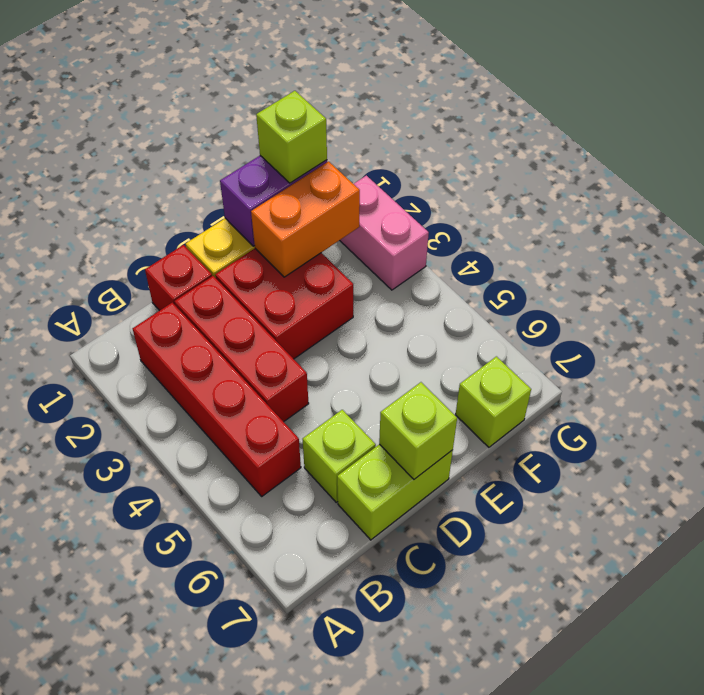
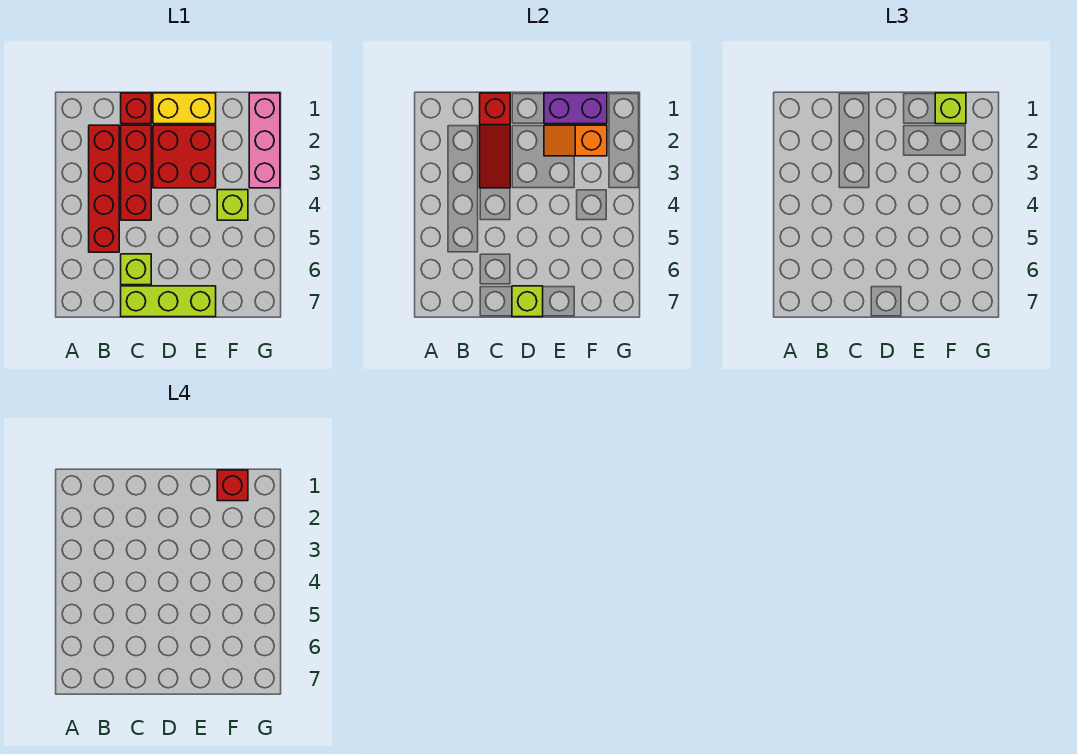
none -> red 1x3 slope [480,93,510,188]
lime 1x2 brick [337,444,453,540] -> lime 1x3 brick [121,286,216,317]
orange 1x2 brick [251,161,360,277] -> orange 1x2 slope [544,125,607,156]
none -> red 1x1 brick [217,470,248,501]
lime 1x1 brick [456,356,531,447] -> lime 1x1 brick moved to [217,190,248,220]
pink 1x2 brick [340,175,429,290] -> pink 1x3 brick [249,93,280,188]

